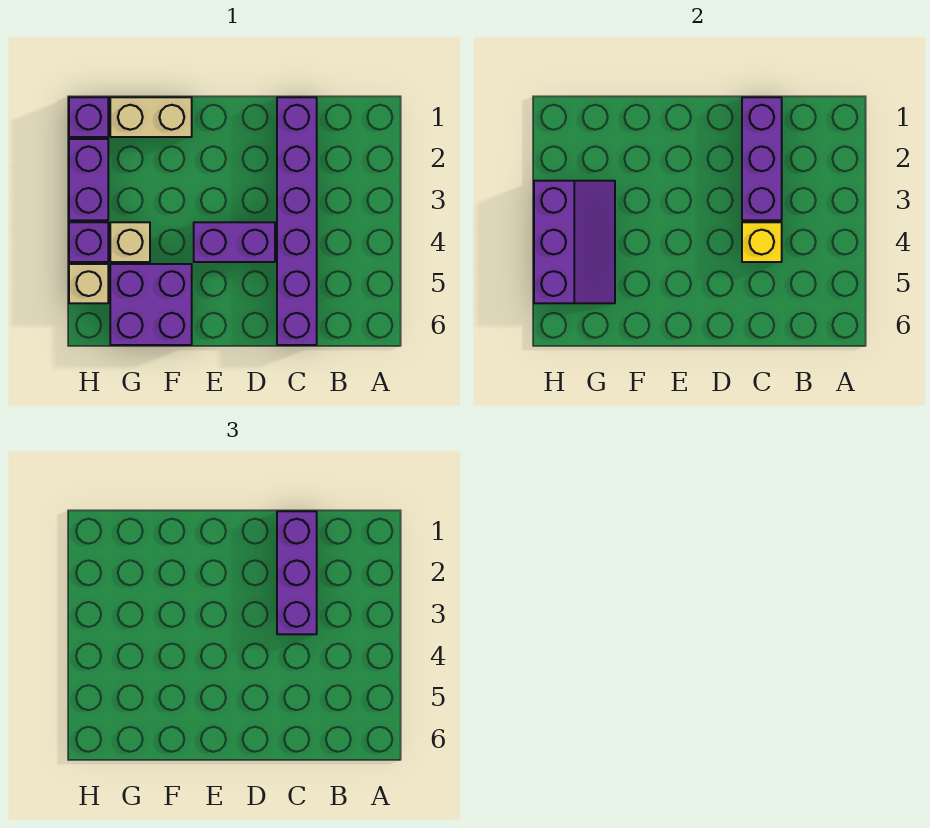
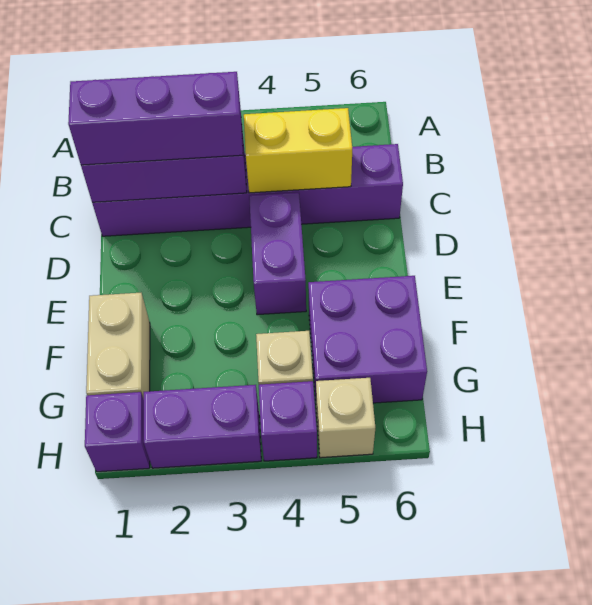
yellow 1x1 brick [742,222,782,262] -> yellow 1x2 brick [244,108,352,193]
purple 2x3 slope [534,181,615,303] -> none

